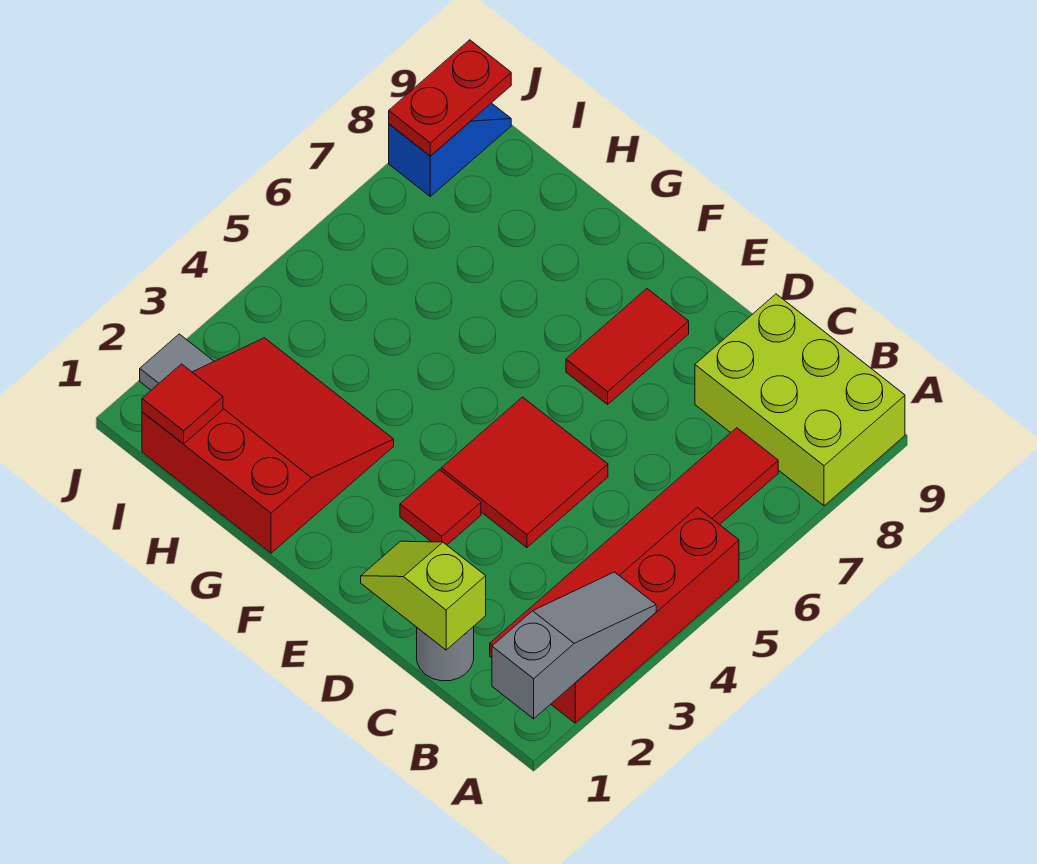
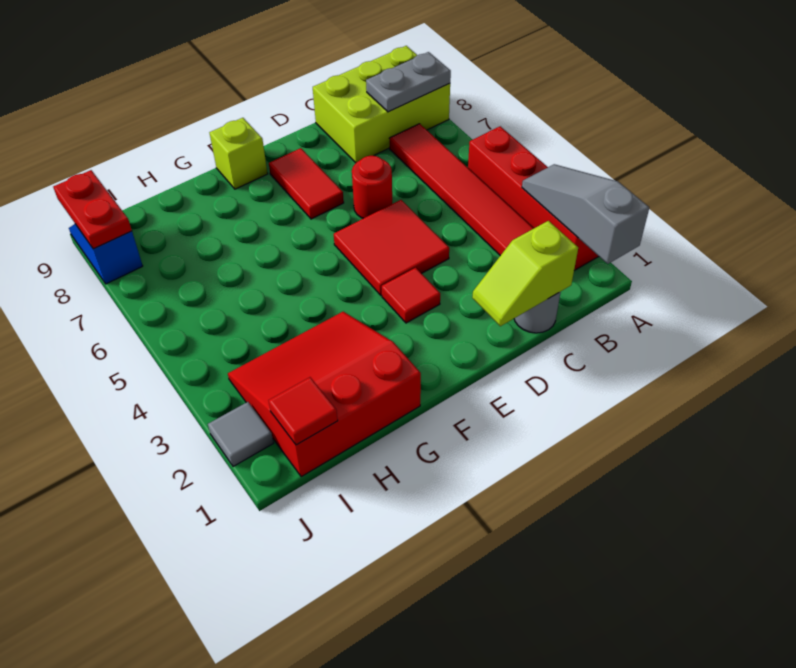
none -> grey 1x2 plate [366,52,451,112]
none -> red 1x1 round brick [352,156,392,218]
none -> lime 1x1 brick [210,118,268,189]

